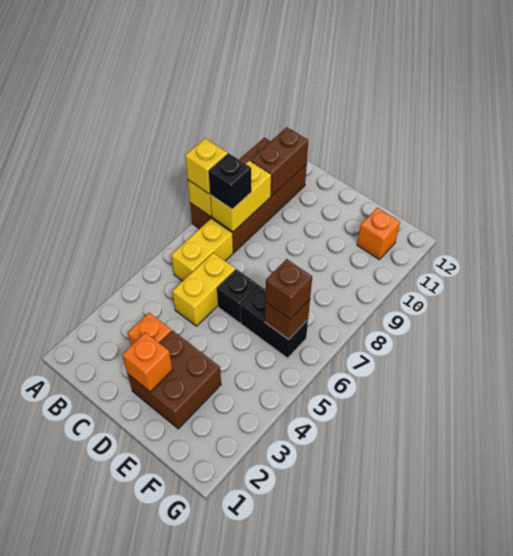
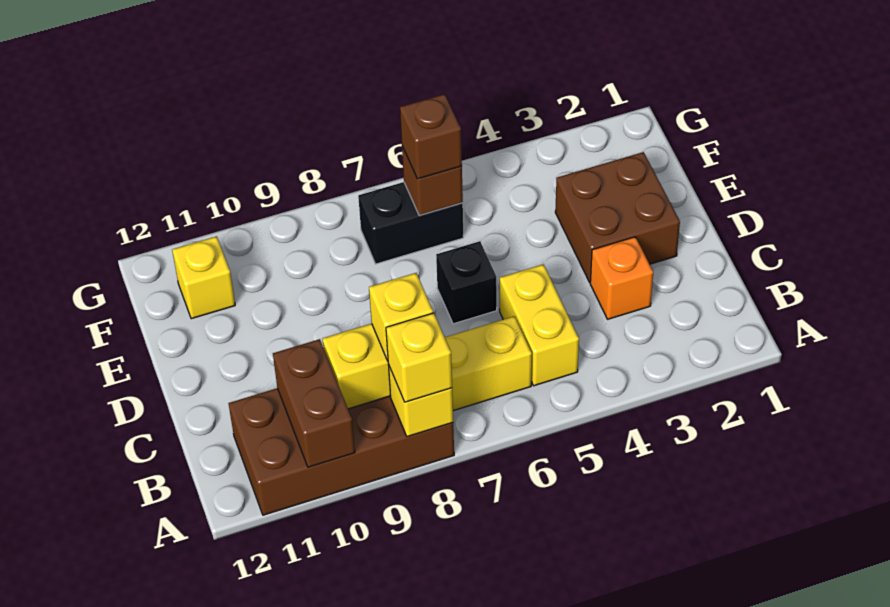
black 1x1 brick [209,153,252,209] -> yellow 1x1 brick [369,273,433,361]
brown 1x2 brick [250,127,308,196] -> brown 1x2 brick turned to [273,339,355,467]
yellow 1x2 brick [172,253,235,326] -> yellow 1x2 brick turned to [500,264,579,386]
orange 1x1 brick [122,332,173,392] -> none
black 1x2 brick [241,286,308,358] -> black 1x2 brick turned to [358,182,463,264]
orange 1x1 brick [357,208,400,260] -> yellow 1x1 brick [172,236,235,319]

